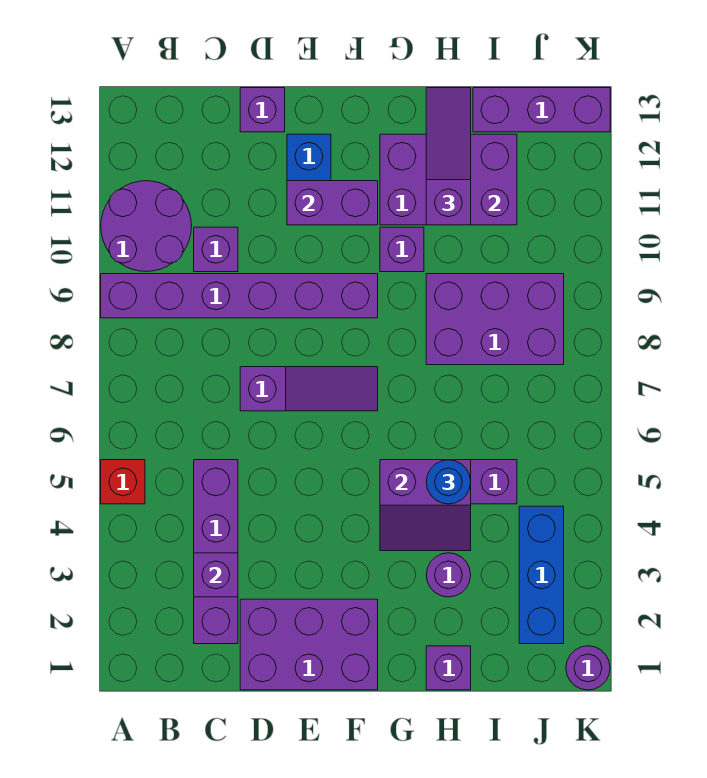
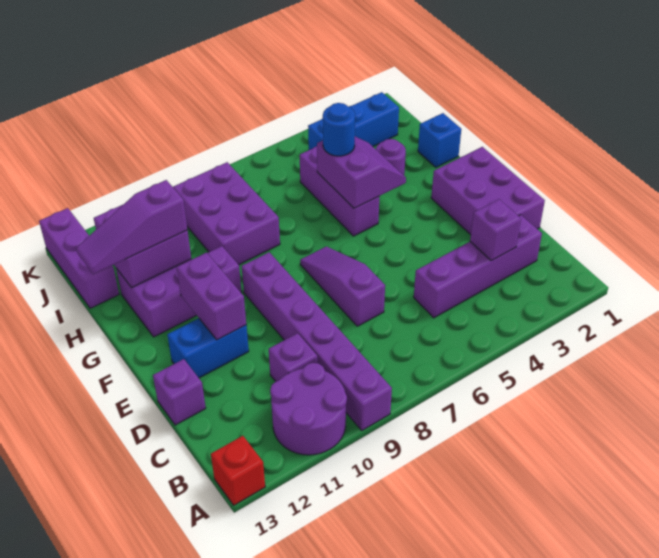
red 1x1 brick [101,460,145,504] -> red 1x1 brick moved to [211,436,265,505]
purple 1x1 brick [426,646,471,690] -> blue 1x1 brick [418,113,461,167]
purple 1x1 round brick [566,646,610,690] -> none

